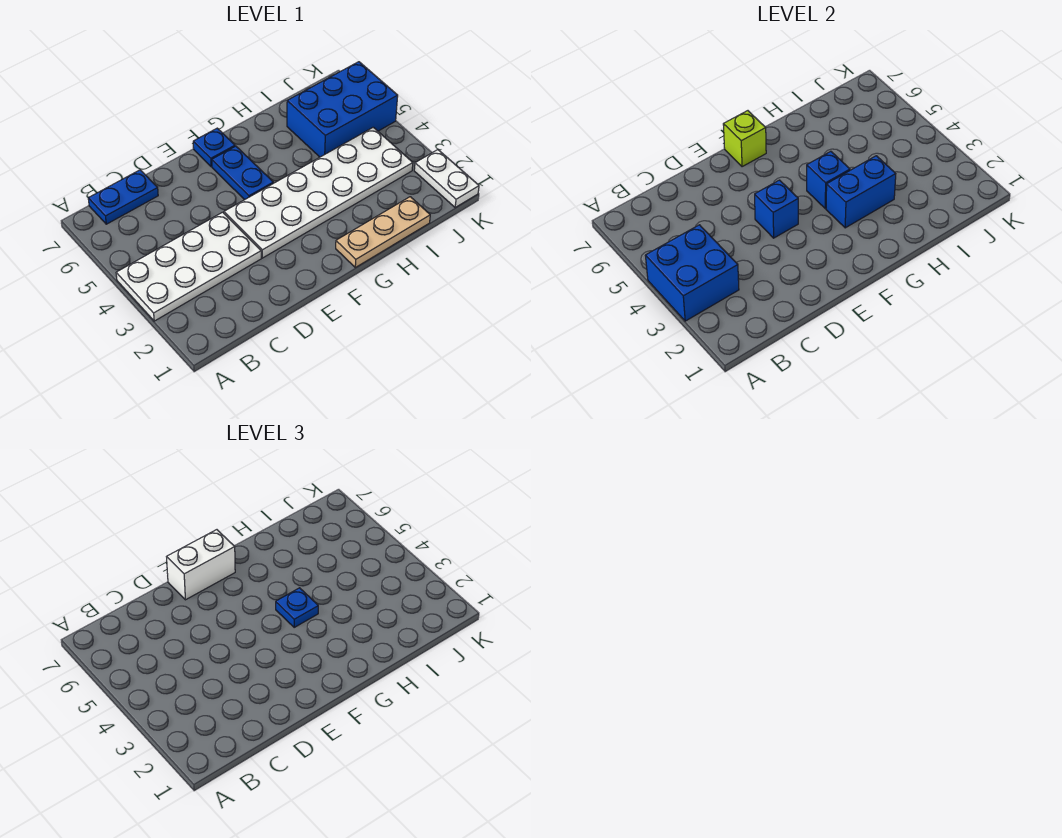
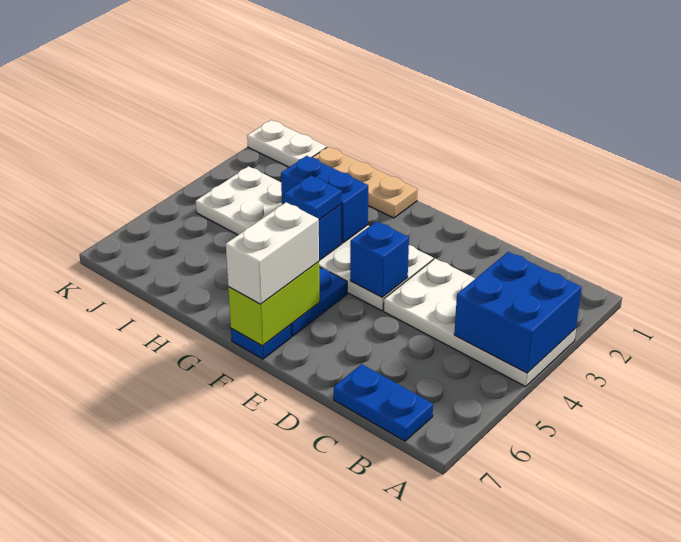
white 1x2 brick [167,530,235,600] -> white 1x2 brick turned to [226,202,319,304]
lime 1x1 brick [723,111,766,167] -> lime 1x2 brick [228,262,320,346]
blue 2x3 brick [287,62,398,157] -> none
white 1x2 plate [414,150,479,208] -> white 1x2 plate turned to [247,120,327,167]

